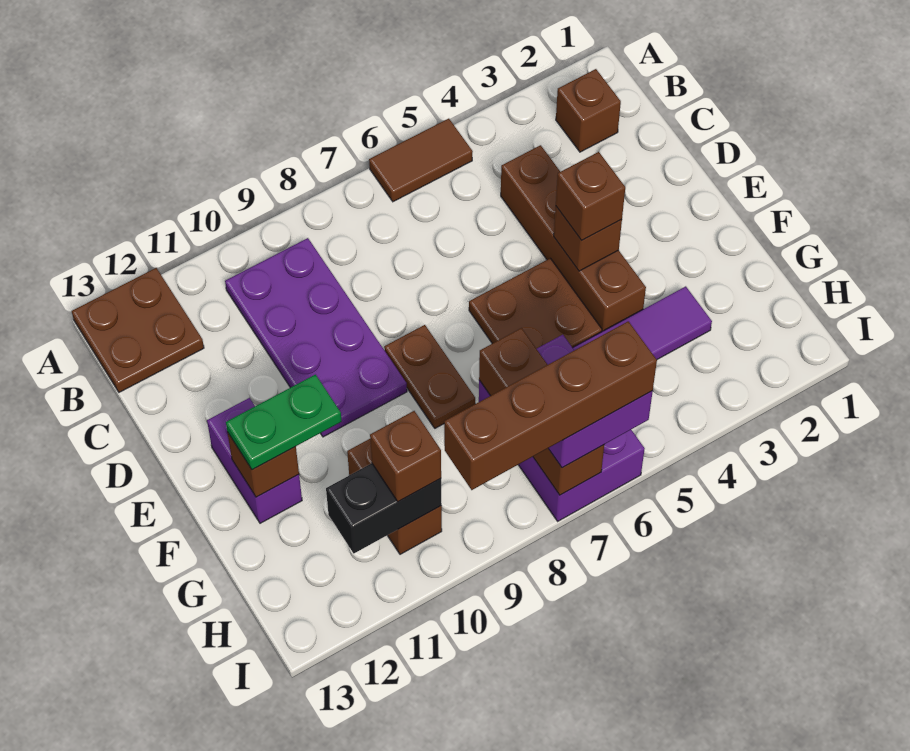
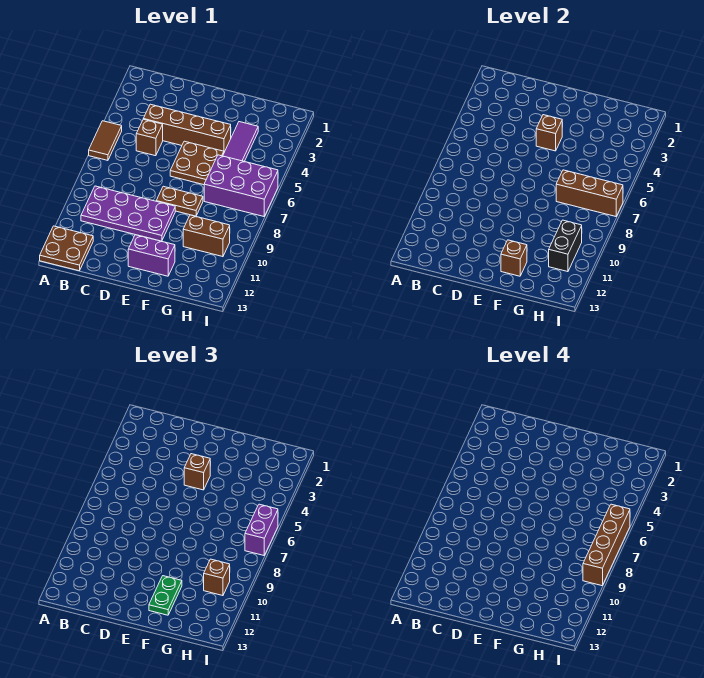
brown 1x1 brick [556,69,621,152] -> brown 1x1 brick moved to [136,119,163,156]

